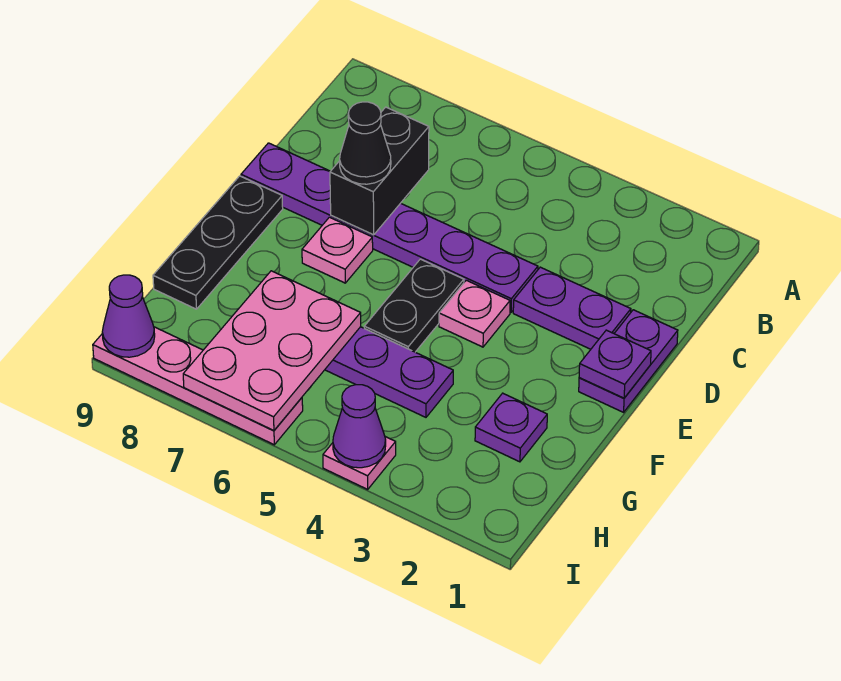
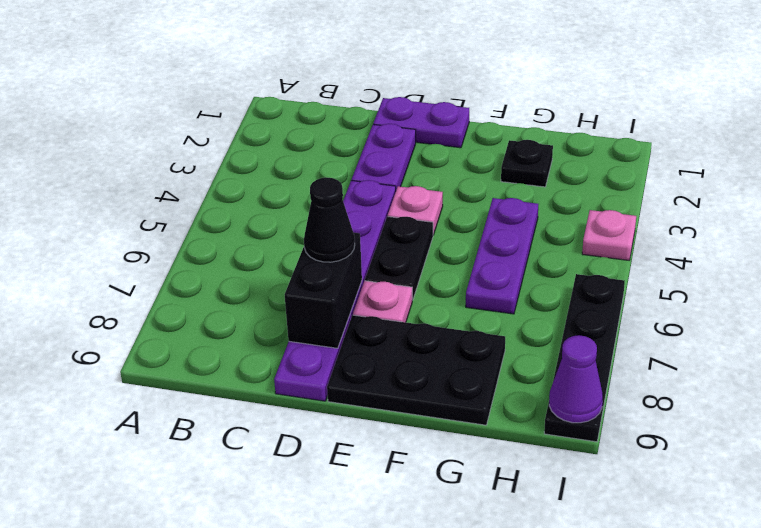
black 1x2 brick [330,107,429,235] -> black 1x2 brick turned to [285,233,362,348]
purple 1x1 plate [579,330,651,398] -> none
black 1x2 plate [364,259,464,352] -> black 1x2 plate turned to [365,216,433,300]
black 1x3 plate [153,176,283,309] -> black 2x3 plate [327,315,505,425]
purple 1x1 plate [475,393,547,462] -> black 1x1 plate [501,140,553,187]
pink 2x3 plate [183,271,361,431] -> none
purple 1x1 cone [333,385,386,468] -> none
pink 1x4 plate [93,327,303,445] -> black 1x4 plate [544,274,625,442]

